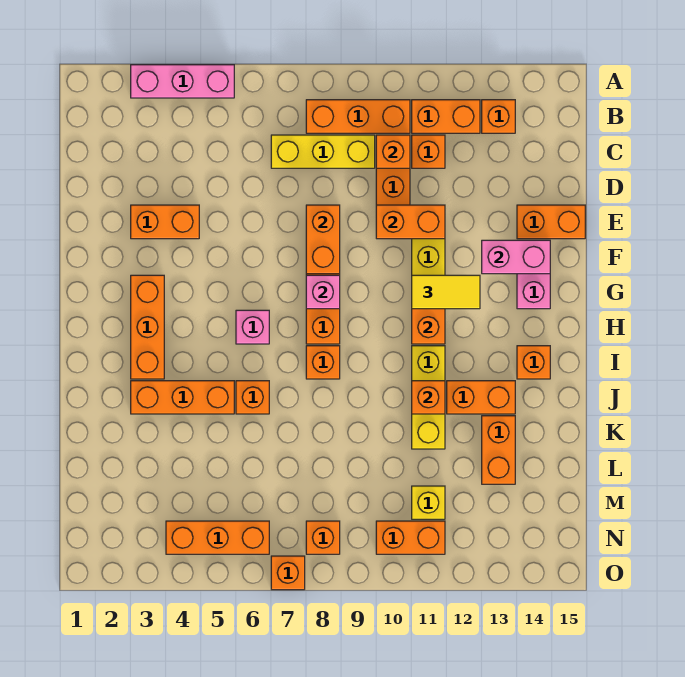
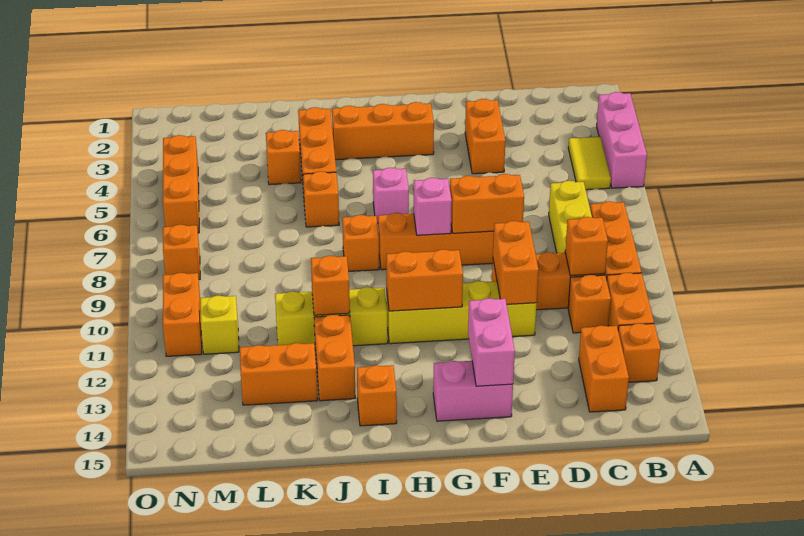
orange 1x2 brick [517,205,585,239] -> orange 1x2 brick moved to [579,325,629,412]
yellow 1x2 tile [412,275,480,309] -> yellow 1x2 tile moved to [568,137,611,190]
orange 1x1 brick [271,556,305,590] -> orange 1x1 brick moved to [266,130,301,185]

